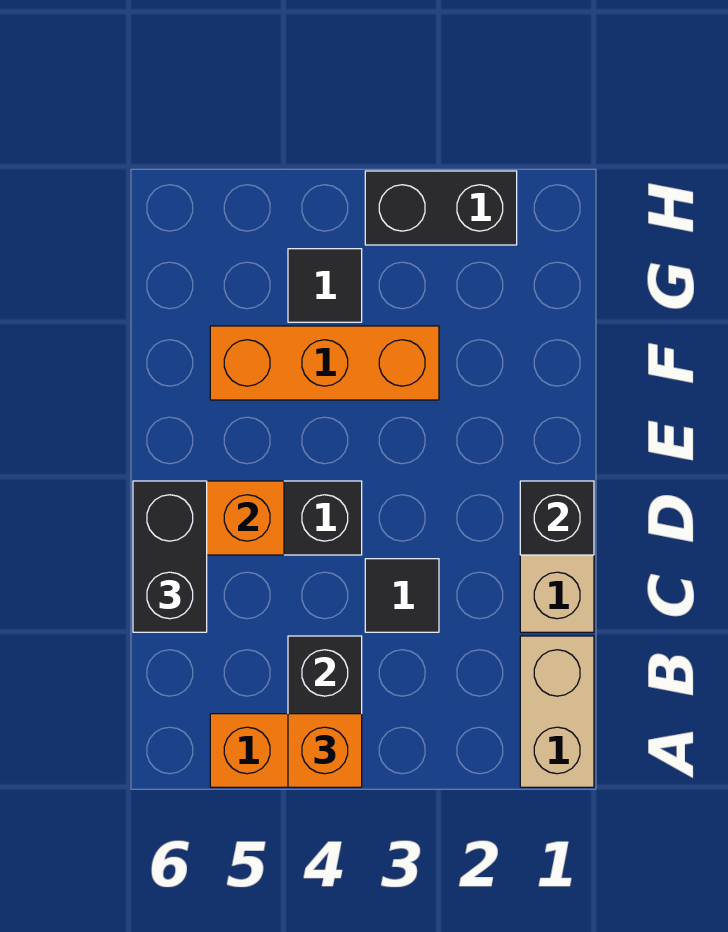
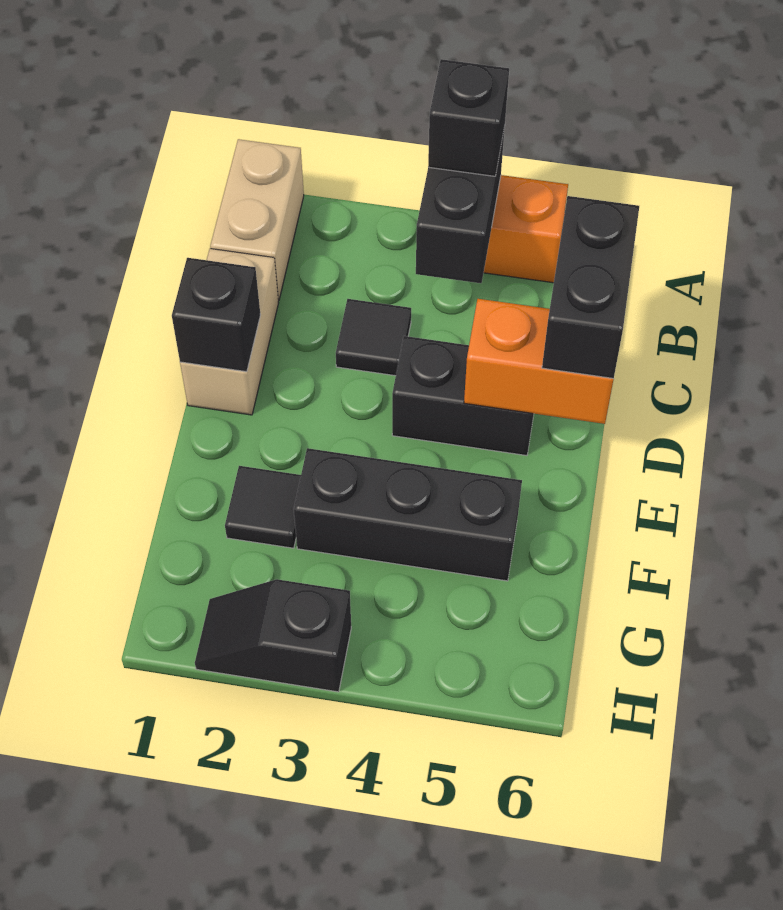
orange 1x1 brick [288,714,362,787] -> black 1x1 brick [428,59,509,176]
orange 1x3 brick [210,326,439,400] -> black 1x3 brick [294,448,522,581]
black 1x1 tile [288,249,362,322] -> black 1x1 tile moved to [225,466,301,548]
black 1x2 brick [365,171,517,245] -> black 1x2 slope [195,579,351,692]

